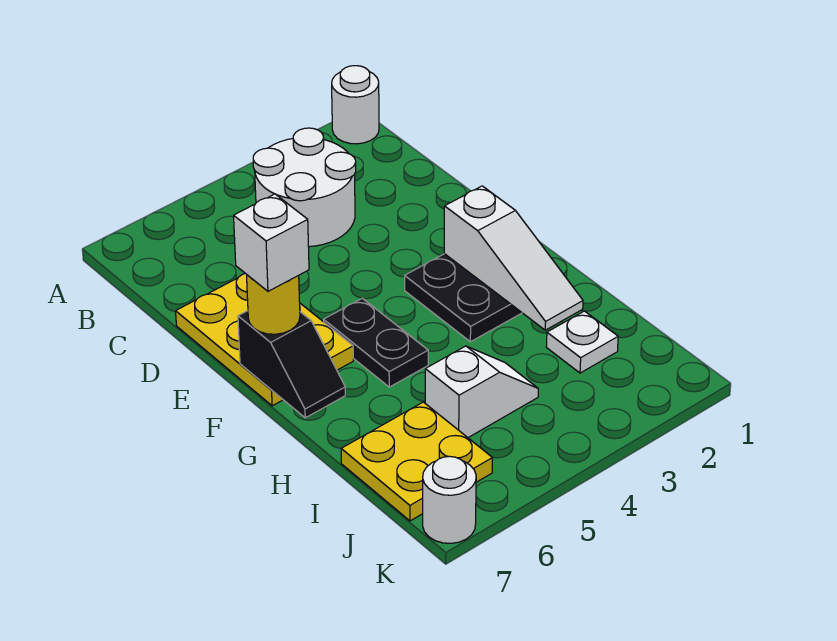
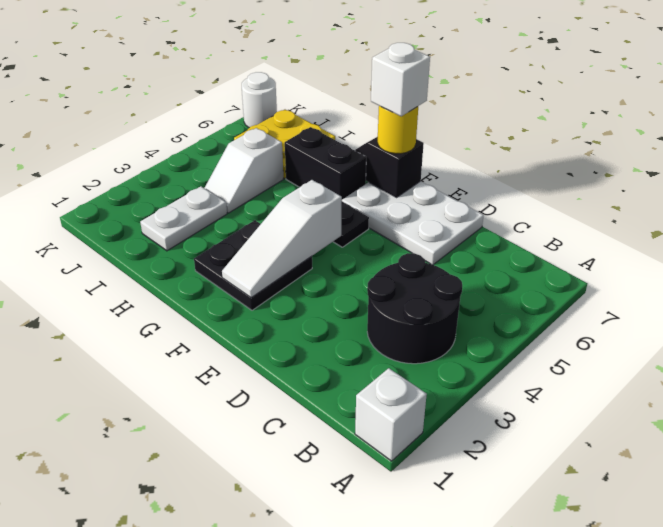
white 1x1 round brick [332,66,379,144] -> white 1x1 brick [355,368,427,461]
white 2x2 round brick [253,128,356,247] -> black 2x2 round brick [367,253,462,364]
yellow 2x3 plate [176,273,353,406] -> white 2x3 plate [342,181,484,265]
white 1x3 slope [444,186,583,330] -> white 1x3 slope turned to [222,180,342,298]
none -> black 1x2 brick [285,127,366,201]
white 1x1 plate [546,311,618,373] -> white 1x2 plate [140,186,227,251]

